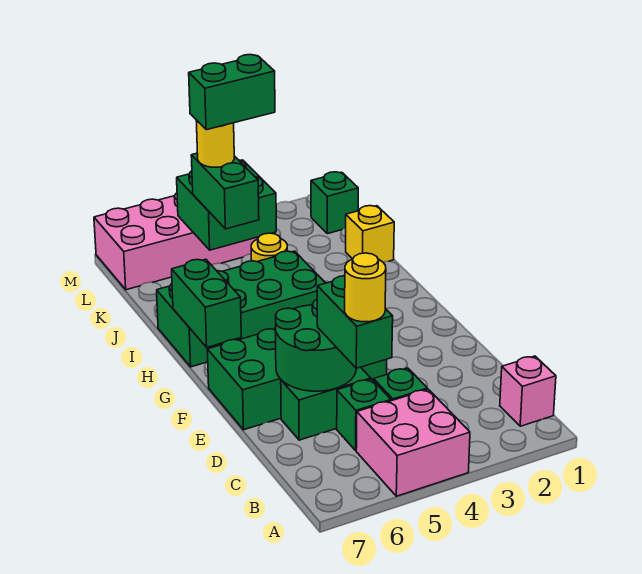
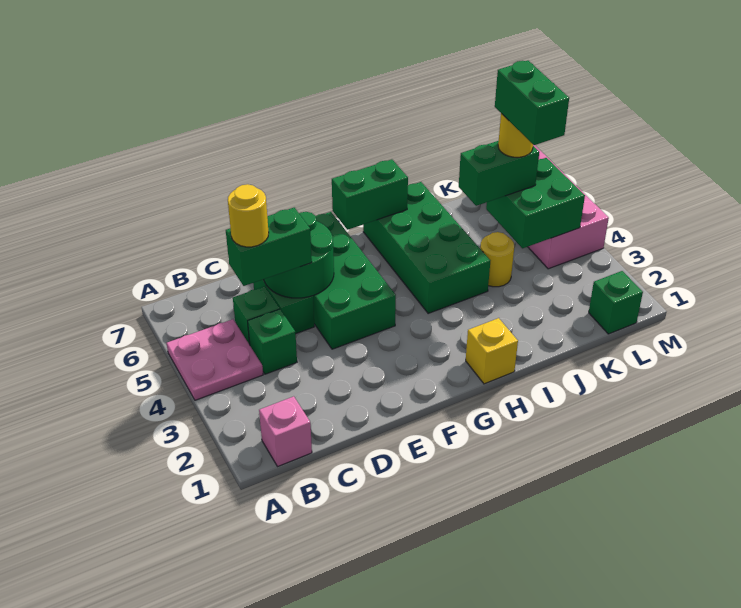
pink 2x2 brick [356,389,470,496] -> pink 2x2 plate [167,319,263,400]
yellow 1x1 brick [346,206,394,262] -> yellow 1x1 brick moved to [466,318,518,384]

